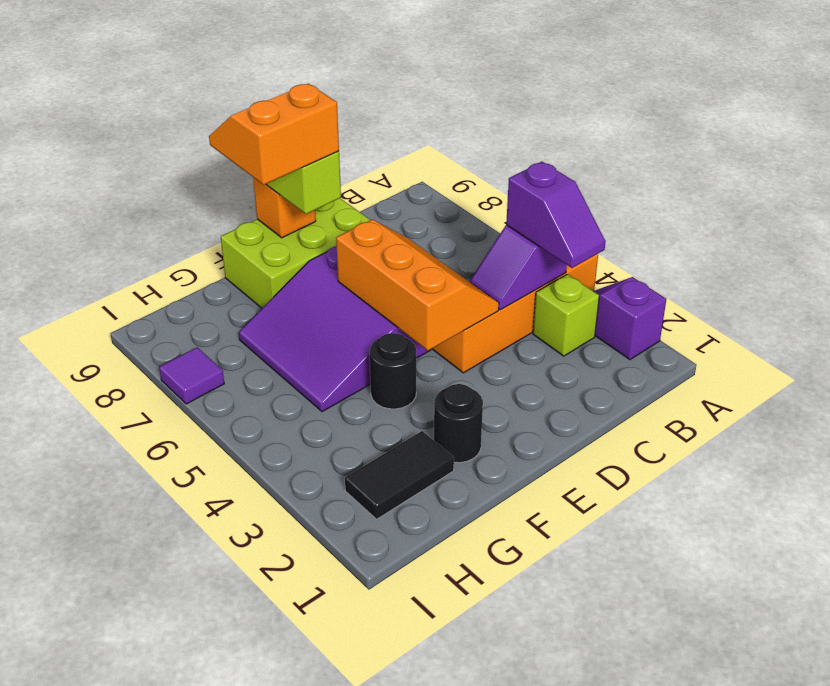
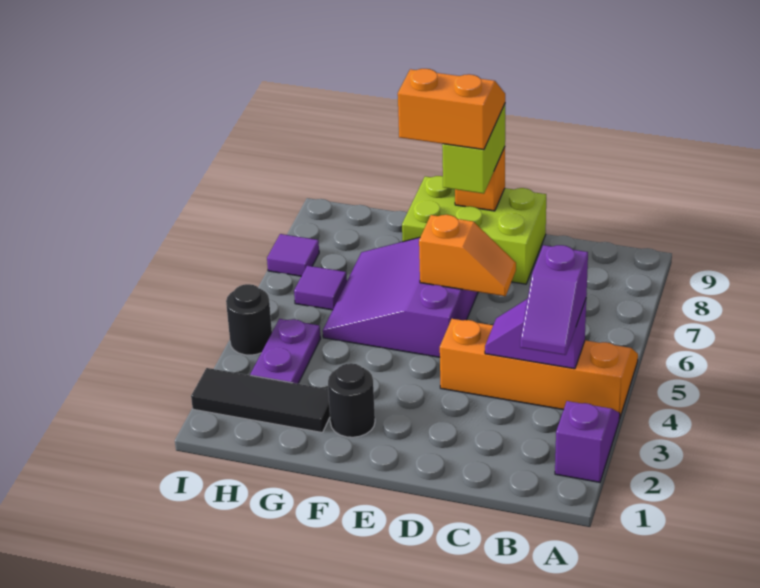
lime 1x1 brick [533,274,599,356] -> none
orange 2x3 slope [336,219,499,351] -> orange 1x2 slope [419,215,516,296]
black 1x1 round brick [370,333,416,409] -> black 1x1 round brick moved to [226,284,272,355]
black 1x2 tile [345,431,454,519] -> black 1x3 tile [191,368,330,433]
none -> purple 1x2 plate [250,319,321,384]
none -> purple 1x1 tile [294,266,347,310]

